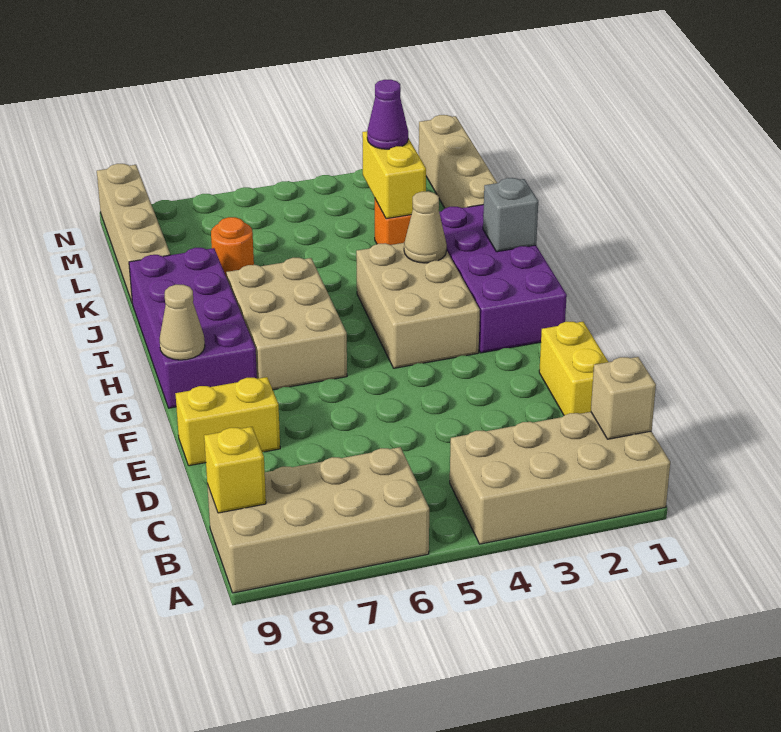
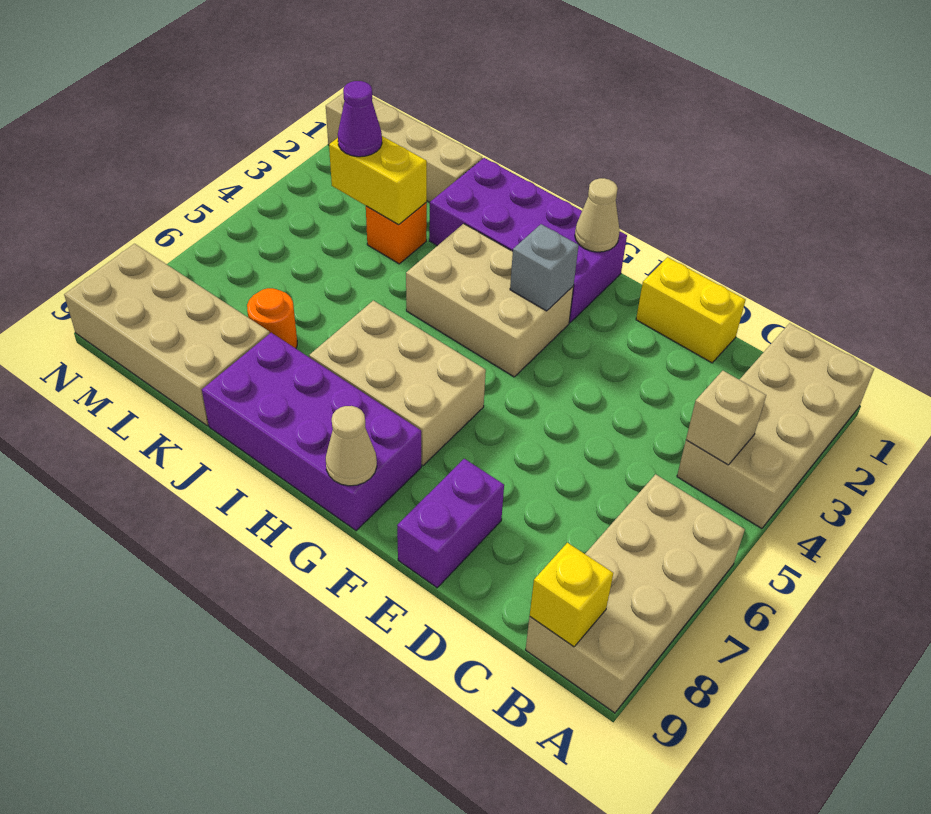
tan 1x1 brick [591,357,656,439] -> tan 1x1 brick moved to [686,371,766,465]
yellow 1x2 brick [175,377,280,466] -> purple 1x2 brick [397,459,504,588]
grey 1x1 brick [483,178,538,252] -> grey 1x1 brick moved to [510,224,579,311]
tan 1x1 cone [404,191,447,263] -> tan 1x1 cone moved to [575,178,620,252]
tan 1x4 brick [97,164,170,302] -> tan 2x4 brick [64,244,270,426]

